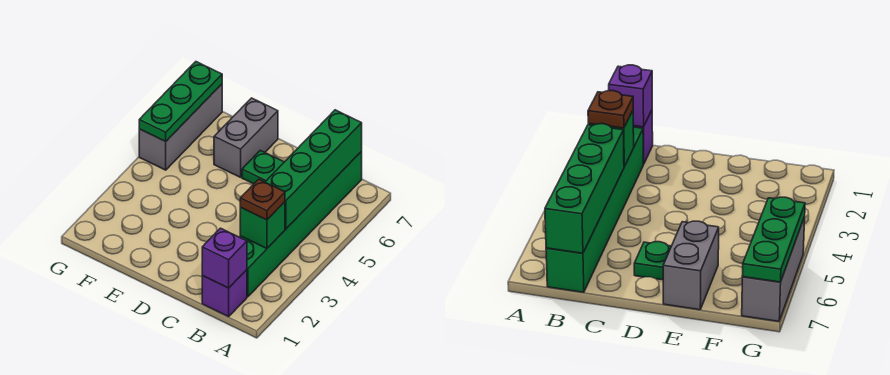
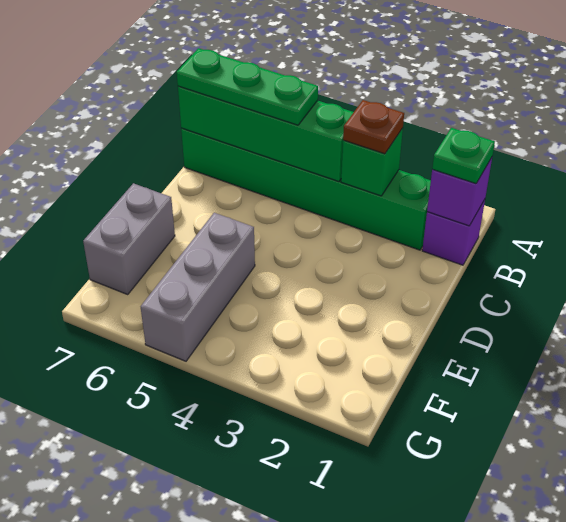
green 1x1 plate [242,150,284,184] -> green 1x1 plate moved to [432,128,495,184]
grey 1x2 brick [214,98,278,177] -> grey 1x2 brick turned to [83,183,175,294]
grey 1x3 brick [139,84,222,170] -> grey 1x3 brick turned to [141,213,255,361]
green 1x3 plate [139,62,222,141] -> green 1x3 plate moved to [177,48,318,125]

